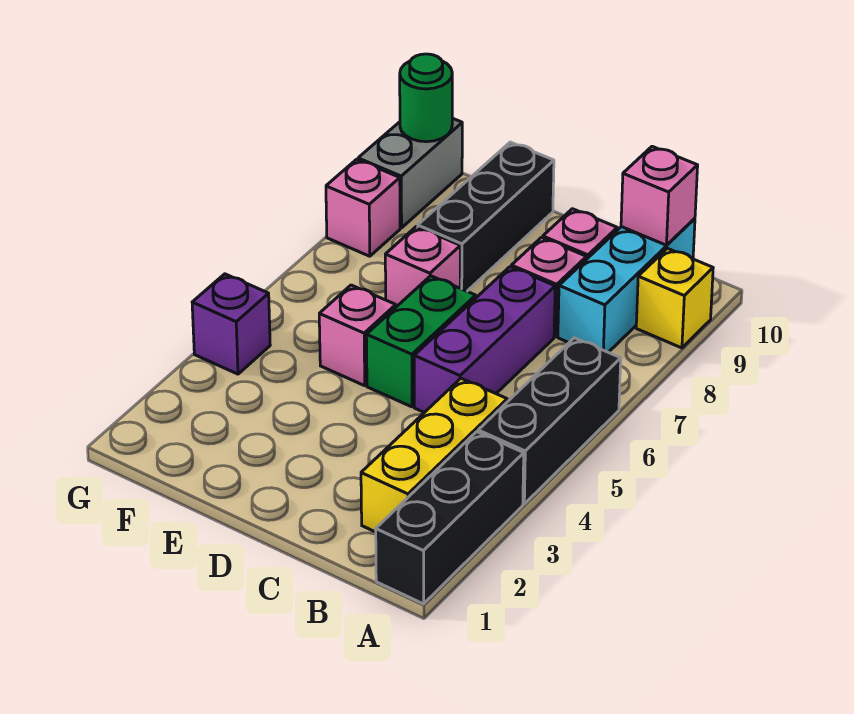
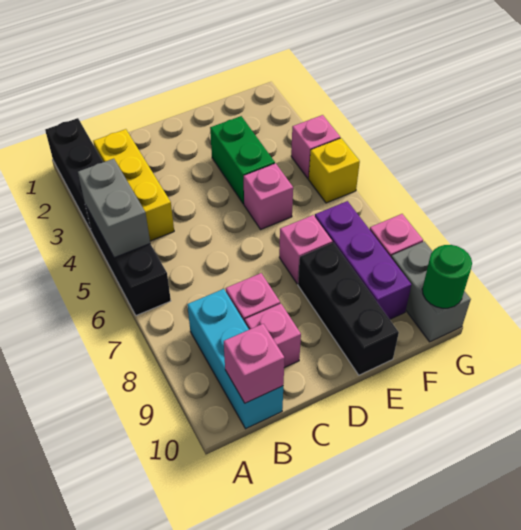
none -> grey 1x2 brick [78,159,150,258]
yellow 1x1 brick [636,248,713,348] -> yellow 1x1 brick moved to [309,138,360,203]
purple 1x3 brick [414,267,555,413] -> purple 1x3 brick moved to [315,201,411,319]
green 1x2 brick [366,276,476,407] -> green 1x2 brick moved to [210,116,275,204]
purple 1x1 brick [192,274,270,374] -> pink 1x1 brick [291,115,340,179]

